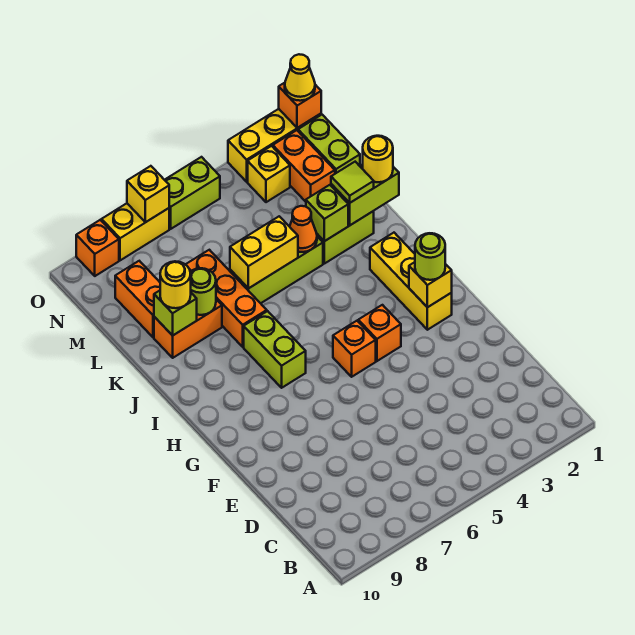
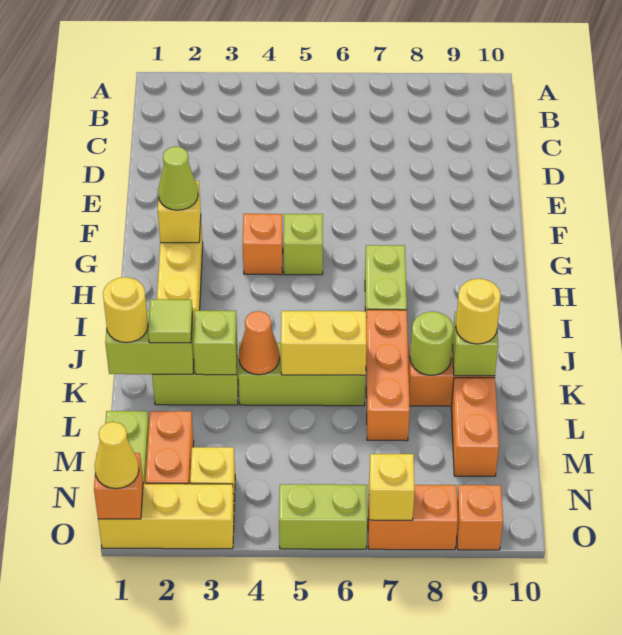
lime 1x1 round brick [415,233,445,280] -> lime 1x1 cone [158,147,198,210]
orange 1x1 brick [333,321,376,377] -> lime 1x1 brick [284,214,323,275]
yellow 1x2 brick [102,203,169,260] -> orange 1x2 brick [368,485,458,550]

